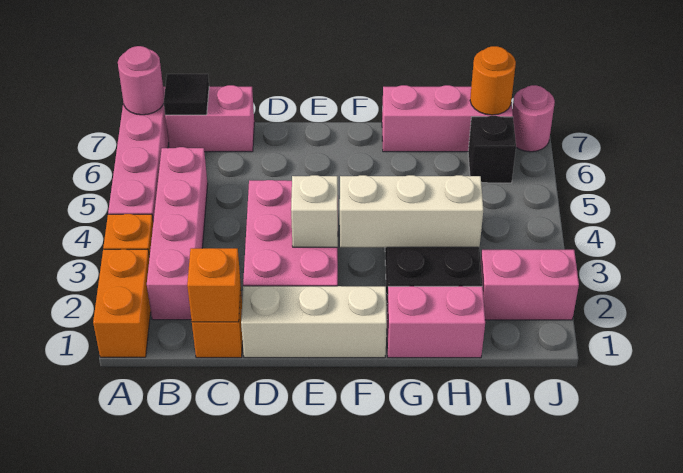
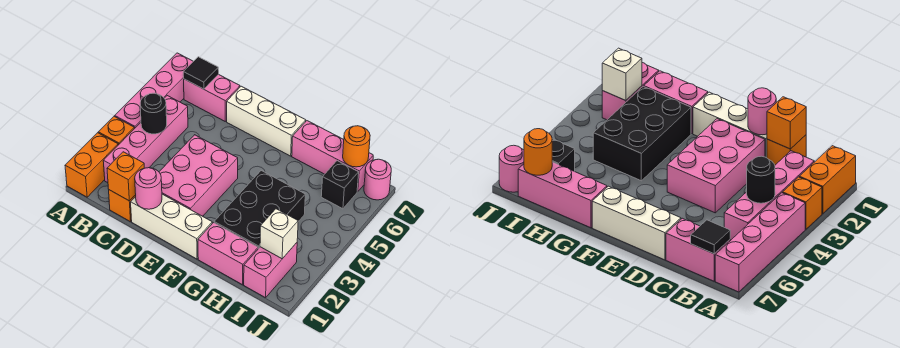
pink 1x1 round brick [118,46,164,115] -> pink 1x1 round brick moved to [135,168,162,209]
none -> black 1x1 round brick [140,93,167,134]
white 1x1 brick [291,175,338,247] -> white 1x1 brick moved to [260,209,298,259]
white 1x3 brick [340,175,483,247] -> white 1x3 brick moved to [227,86,306,156]
pink 1x2 brick [481,250,579,320] -> pink 1x2 brick turned to [244,243,297,298]

